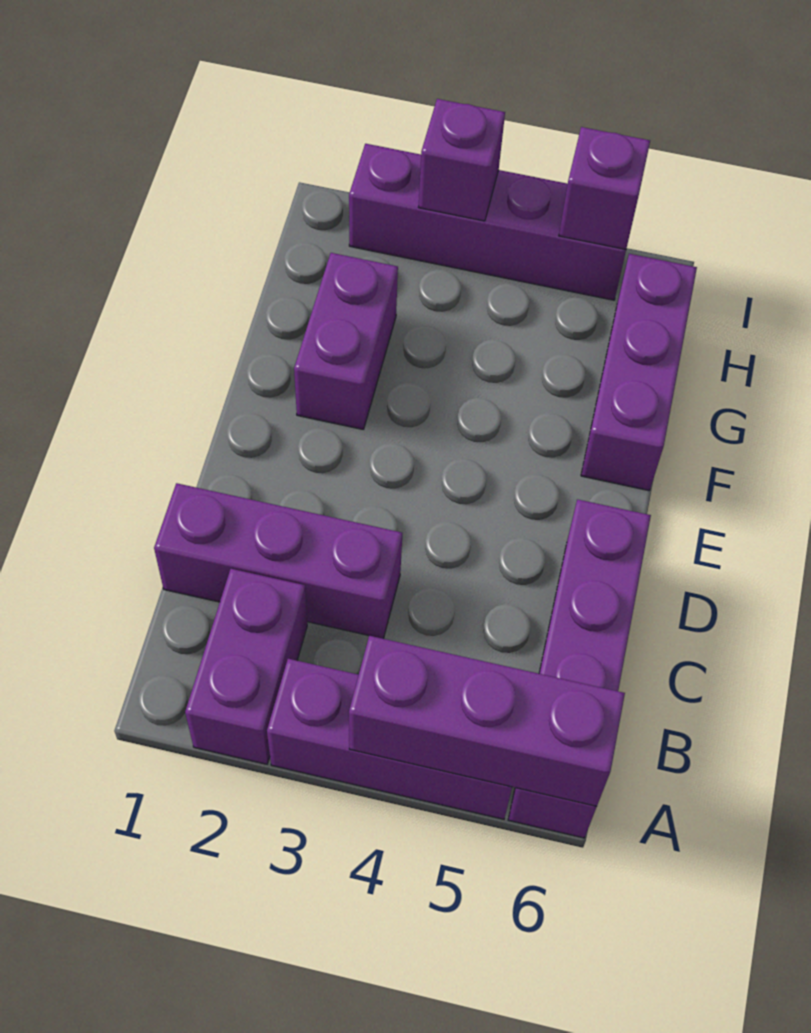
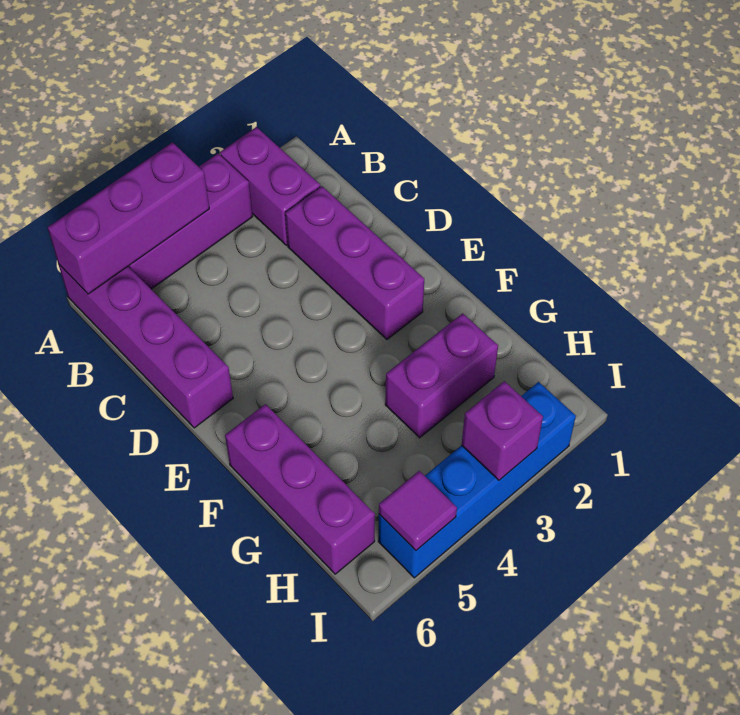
purple 1x3 brick [154,483,402,639] -> purple 1x3 brick turned to [285,186,424,339]
purple 1x2 brick [294,253,398,429] -> purple 1x2 brick turned to [385,313,498,438]
purple 1x4 brick [349,144,626,300] -> blue 1x4 brick [378,382,576,578]
purple 1x1 brick [559,127,650,249] -> purple 1x1 tile [379,471,457,550]

